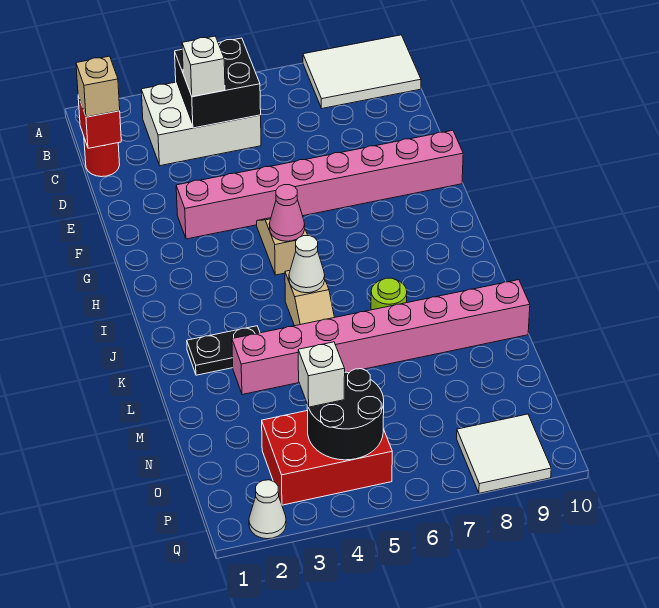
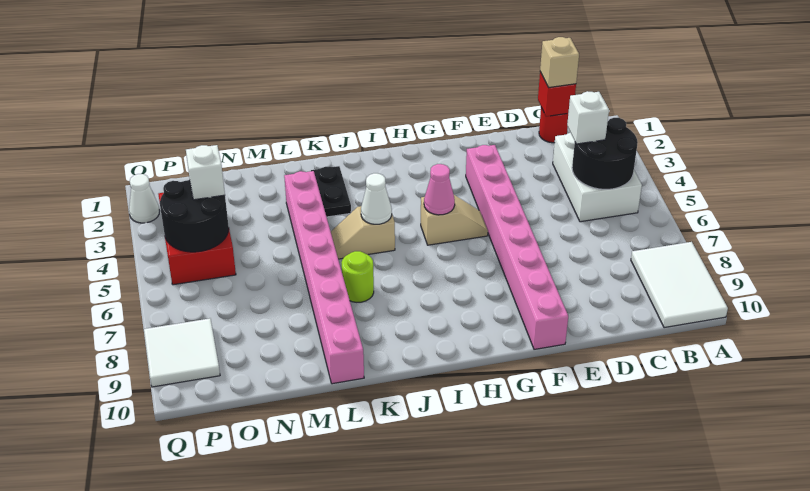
black 2x2 brick [175,38,261,128] -> black 2x2 round brick [572,118,638,189]

